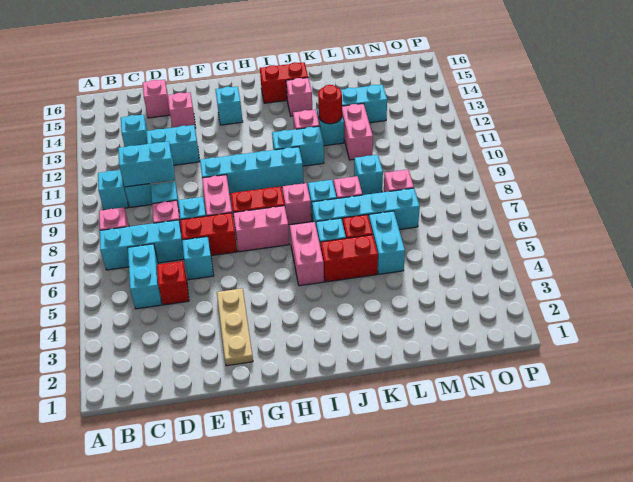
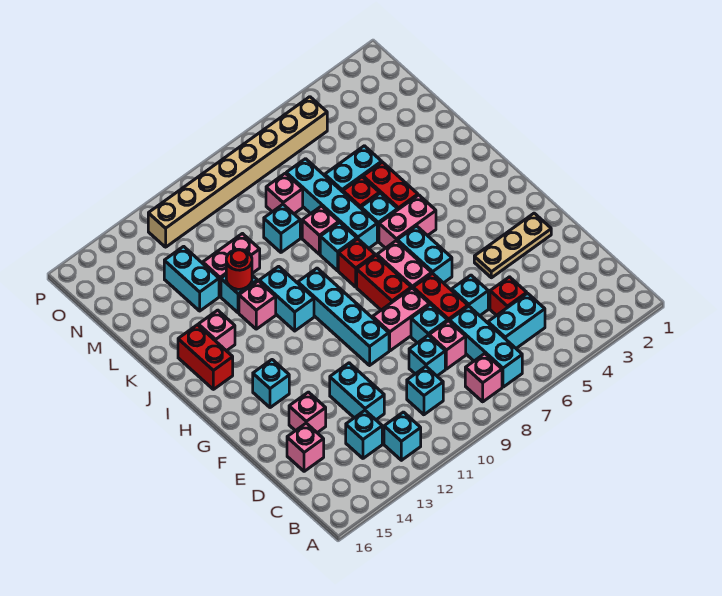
cyan 1x1 brick [98,170,128,210] -> cyan 1x1 brick moved to [384,412,421,460]
cyan 1x2 brick [118,141,175,187] -> cyan 1x2 brick moved to [397,226,452,283]
pink 1x1 brick [282,183,311,225] -> red 1x1 brick [338,239,375,287]
none -> tan 1x8 brick [148,97,327,247]

